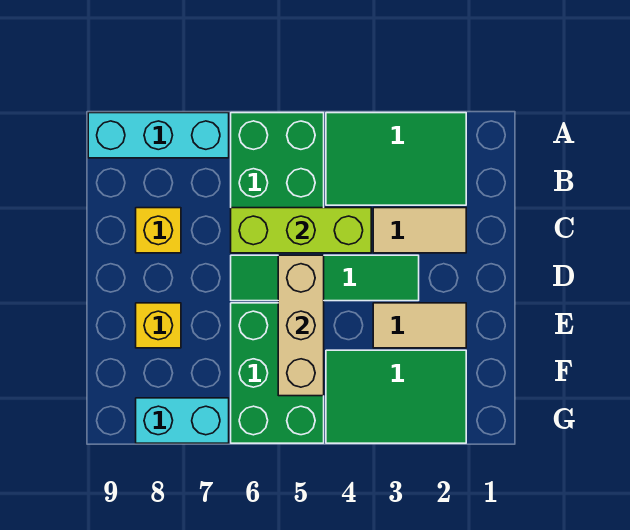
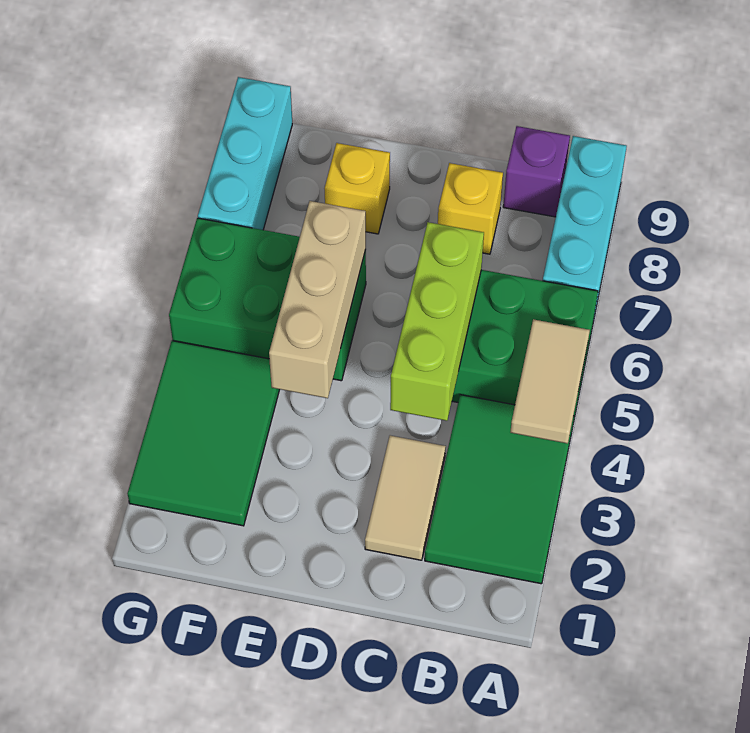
none -> purple 1x1 brick [503,126,570,217]
green 1x4 tile [231,255,419,301] -> none
tan 1x3 brick [278,255,324,396] -> tan 1x3 brick turned to [269,201,366,398]
tan 1x2 tile [373,303,466,348] -> tan 1x2 tile moved to [511,319,590,444]
cyan 1x2 brick [136,398,229,443] -> cyan 1x3 brick [198,77,292,230]

